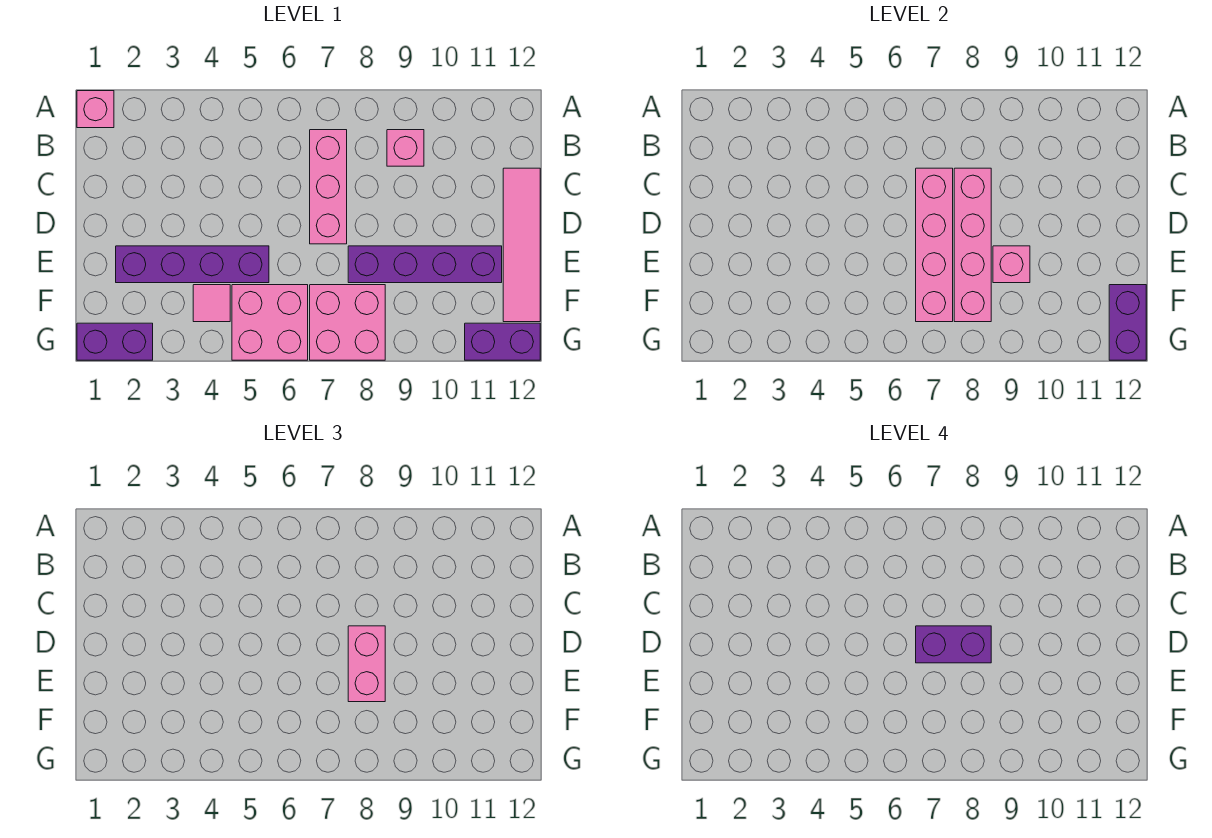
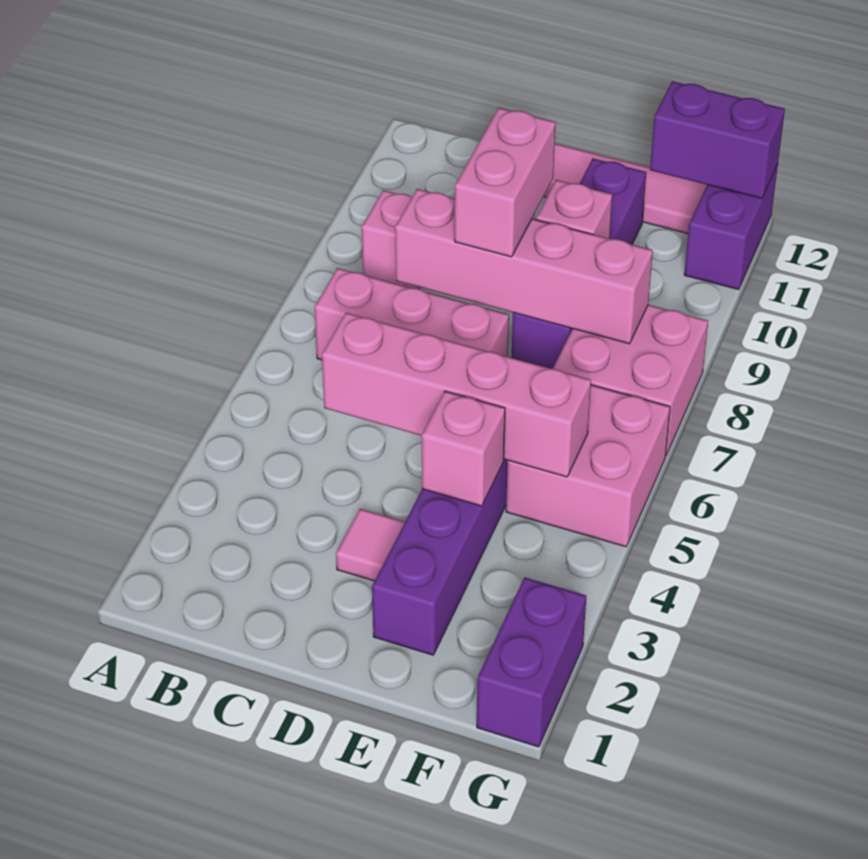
pink 1x1 brick [77,91,114,128] -> pink 1x1 brick moved to [422,391,505,506]
pink 1x4 brick [916,168,953,322] -> pink 1x4 brick moved to [322,313,591,477]
purple 1x2 brick [916,626,991,663] -> none
pink 1x2 brick [348,626,385,702] -> pink 1x2 brick turned to [455,108,556,257]
pink 1x1 tile [193,285,230,322] -> pink 1x1 tile moved to [336,509,405,581]

